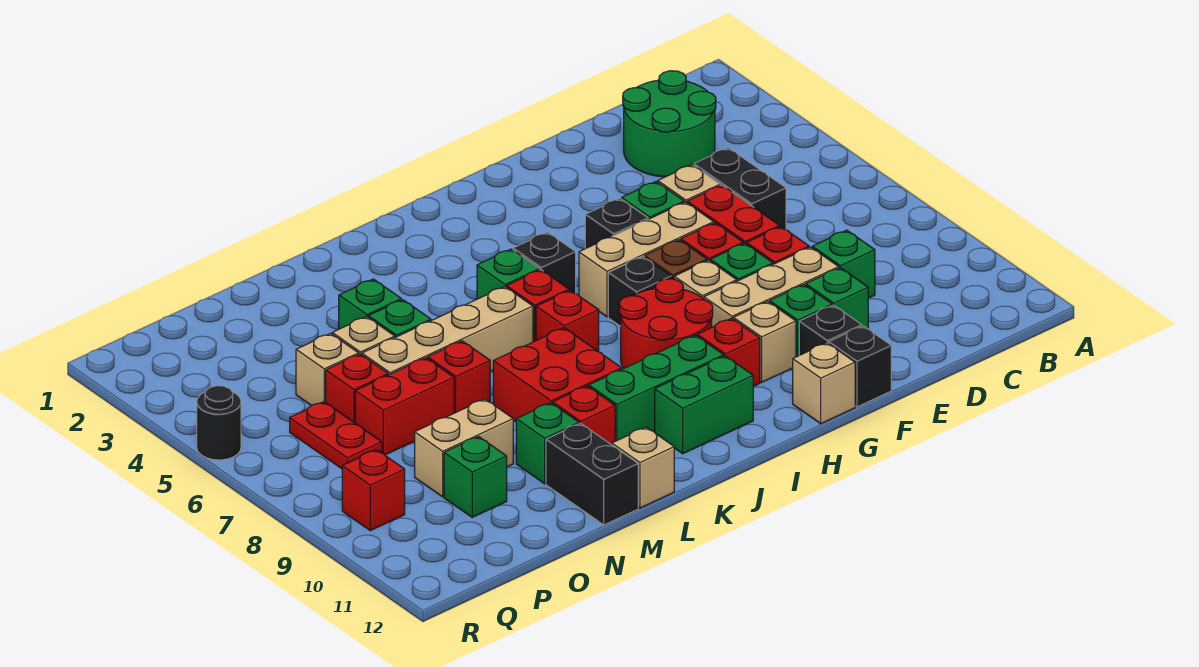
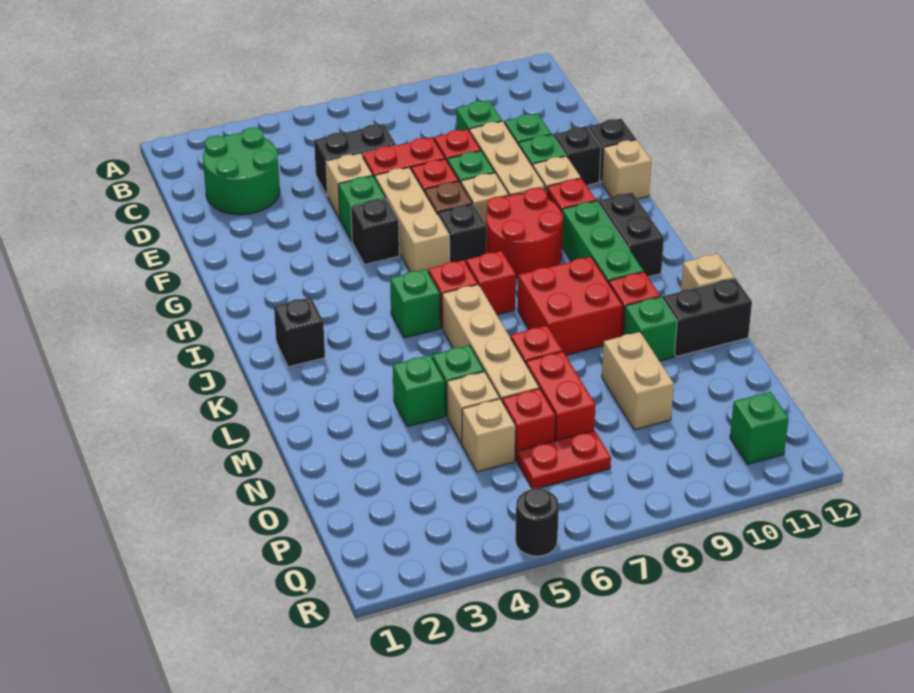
black 1x1 brick [513,232,576,293] -> black 1x1 brick moved to [274,297,325,367]
green 1x2 brick [655,356,753,454] -> black 1x2 brick [598,192,664,277]
green 1x1 brick [444,437,507,517] -> green 1x1 brick moved to [730,392,789,464]
red 1x1 brick [342,450,405,531] -> none

